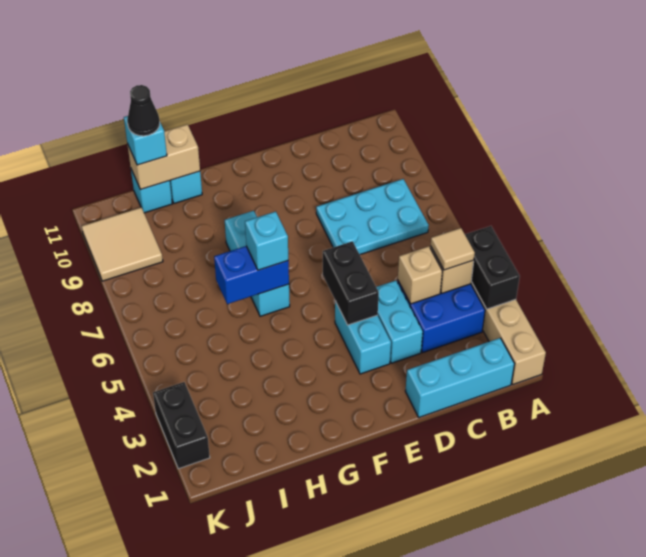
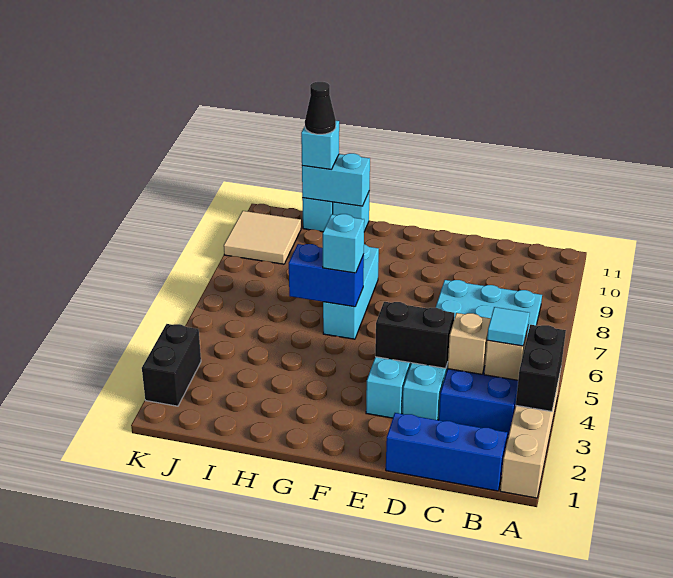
cyan 1x3 brick [405,338,514,417] -> blue 1x3 brick [386,413,507,491]
tan 1x1 tile [431,228,475,270] -> cyan 1x1 tile [487,307,530,346]
black 1x2 brick [323,241,379,325] -> black 1x2 brick turned to [375,302,454,368]
tan 1x2 brick [127,124,200,190] -> cyan 1x2 brick [302,153,370,206]

